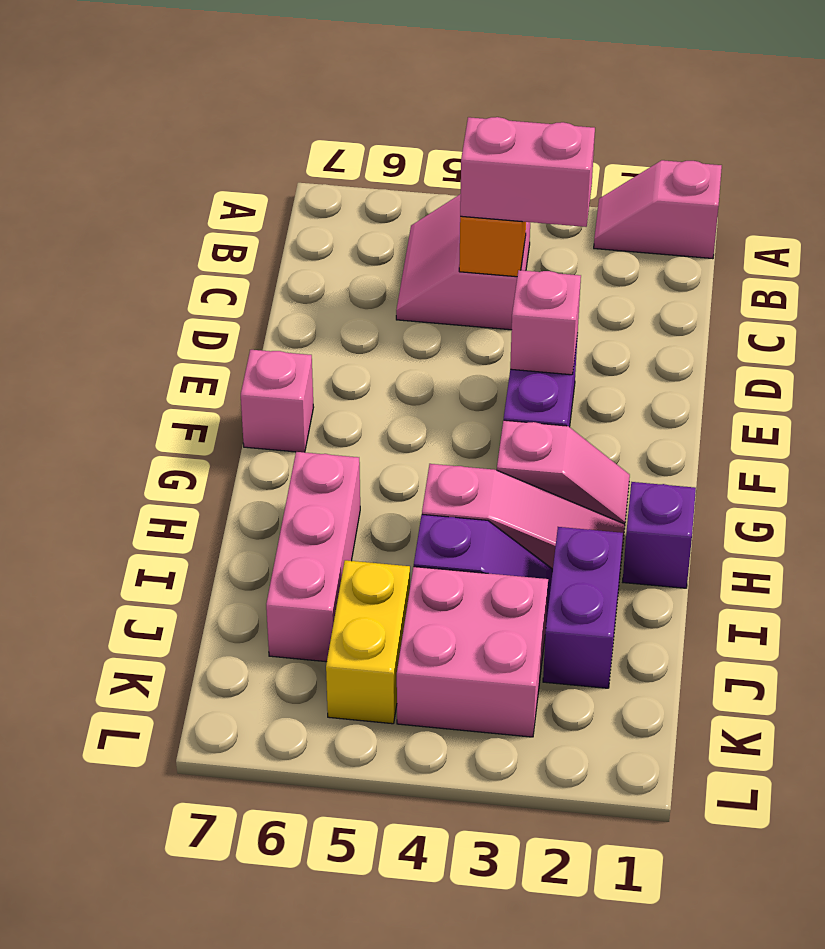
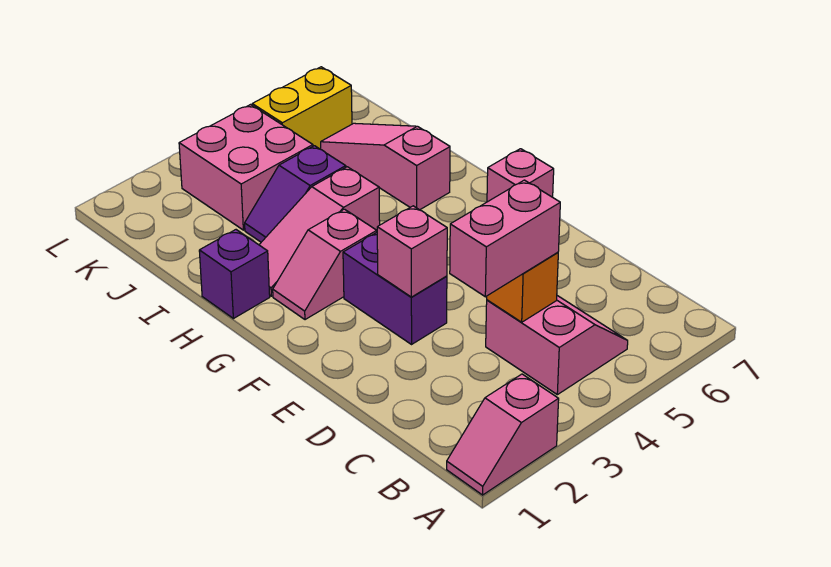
pink 1x2 slope [594,160,722,259] -> pink 1x2 slope turned to [447,374,559,495]
pink 1x3 brick [266,452,360,662] -> pink 1x3 slope [321,123,450,210]
purple 1x2 brick [543,527,623,688] -> none
yellow 1x2 brick [326,560,410,724] -> yellow 1x2 brick turned to [252,67,352,149]

